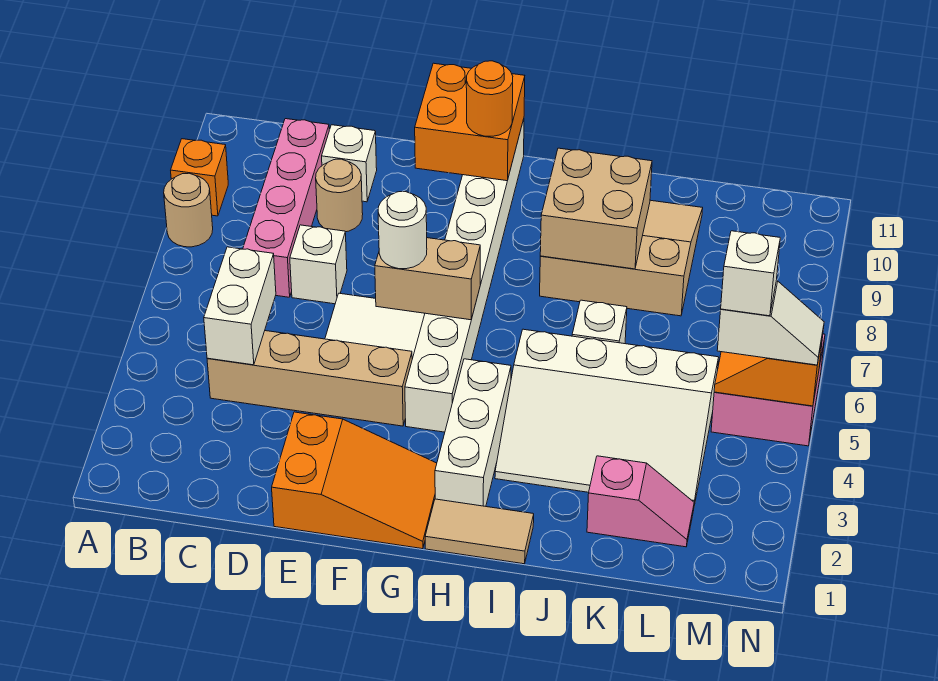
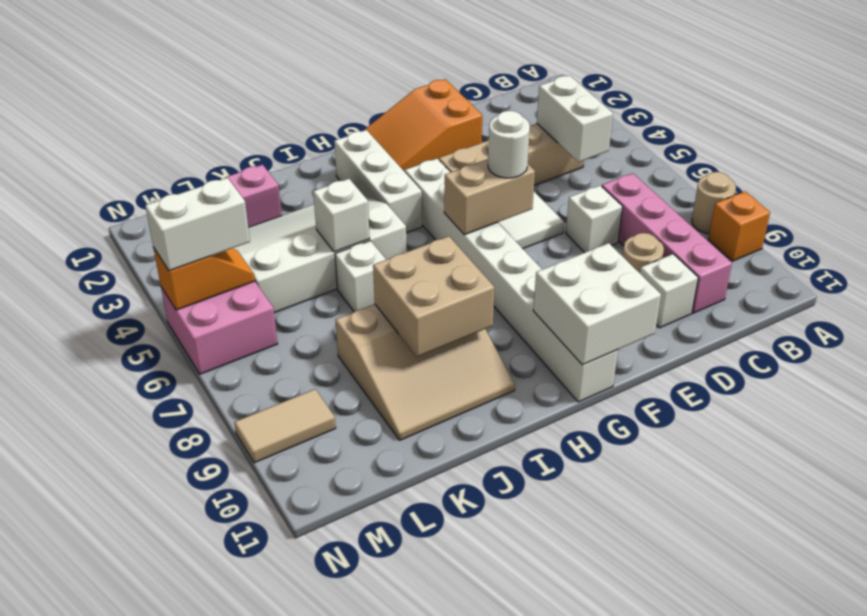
orange 2x2 brick [415,63,525,181] -> white 2x2 brick [533,243,661,365]
orange 1x1 round brick [466,61,513,136] -> none
tan 1x2 tile [425,499,534,564] -> tan 1x2 tile moved to [234,389,336,463]
white 1x2 slope [717,281,824,365] -> white 1x2 brick [145,178,250,271]
white 1x1 brick [721,231,780,316] -> white 1x1 brick moved to [313,179,370,252]

